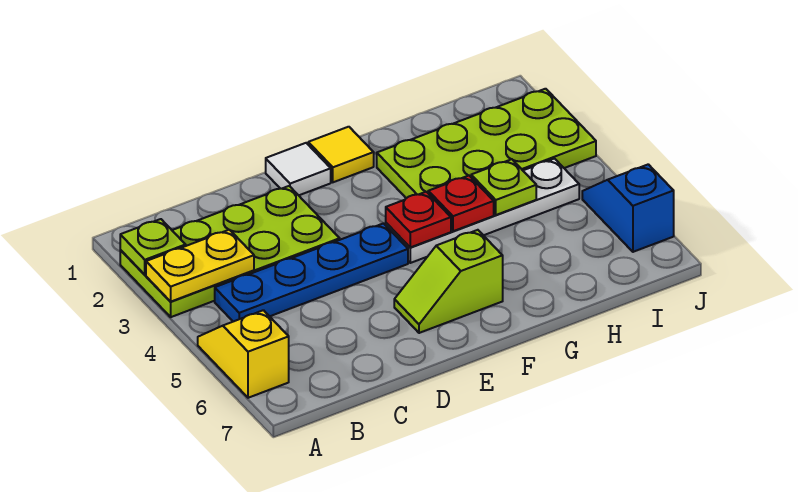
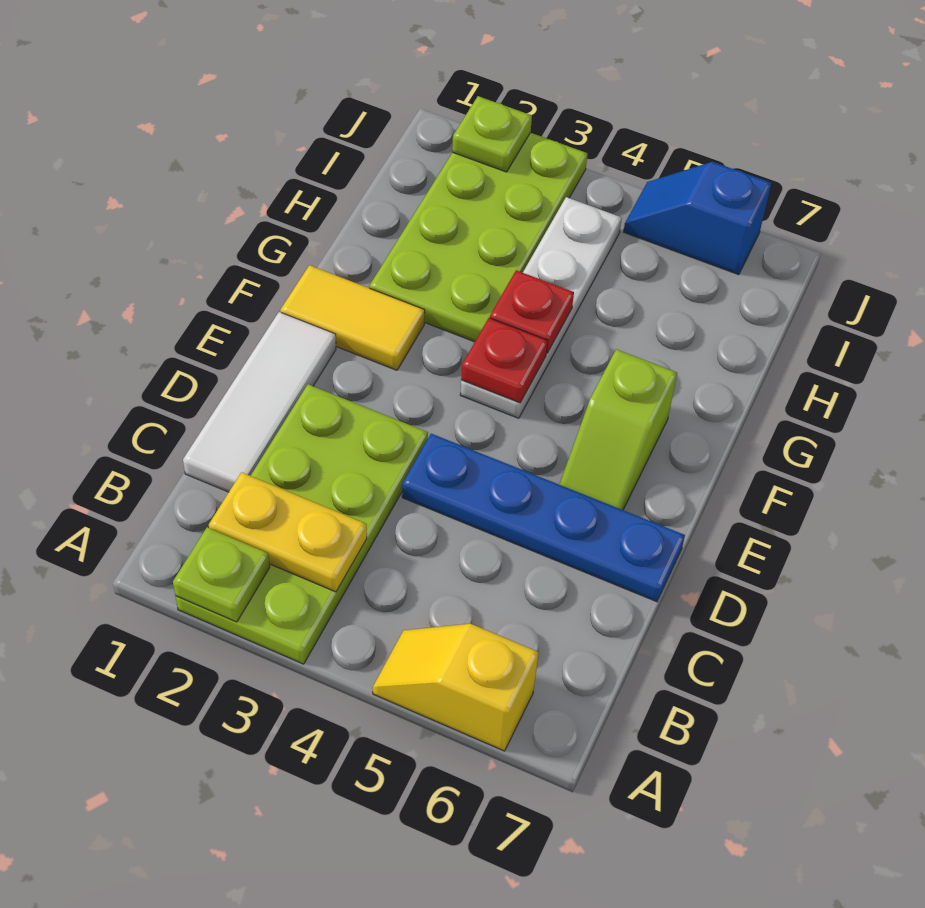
yellow 1x2 plate [146,230,254,302] -> yellow 1x2 plate turned to [209,472,367,592]
blue 1x4 plate [215,223,408,322] -> blue 1x4 plate turned to [402,434,685,602]
white 1x1 tile [266,143,331,195] -> white 1x3 tile [183,312,336,492]
yellow 1x1 tile [308,127,374,182] -> yellow 1x2 tile [280,265,425,370]
lime 1x1 plate [471,159,536,215] -> lime 1x1 plate moved to [452,96,532,172]

